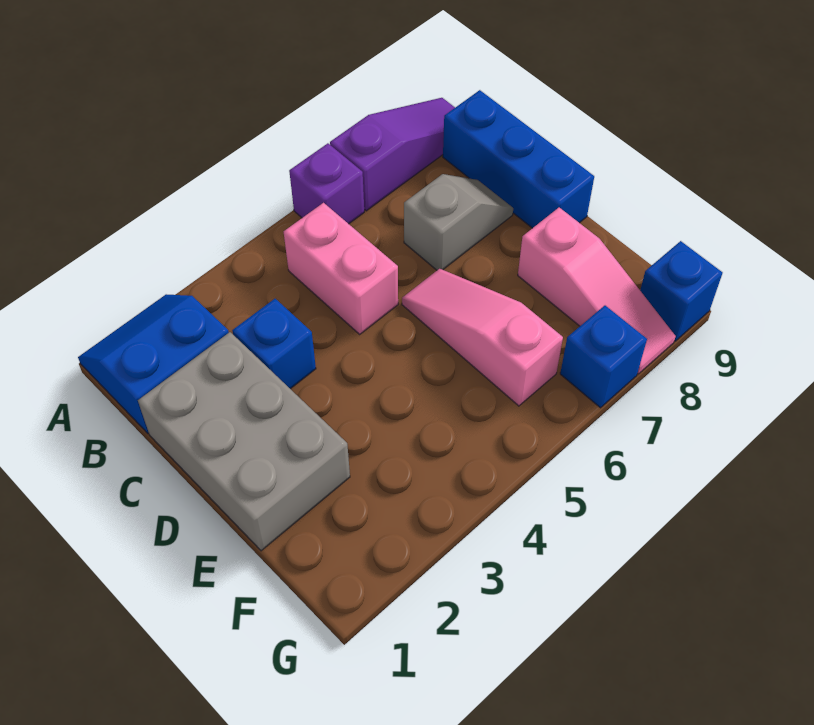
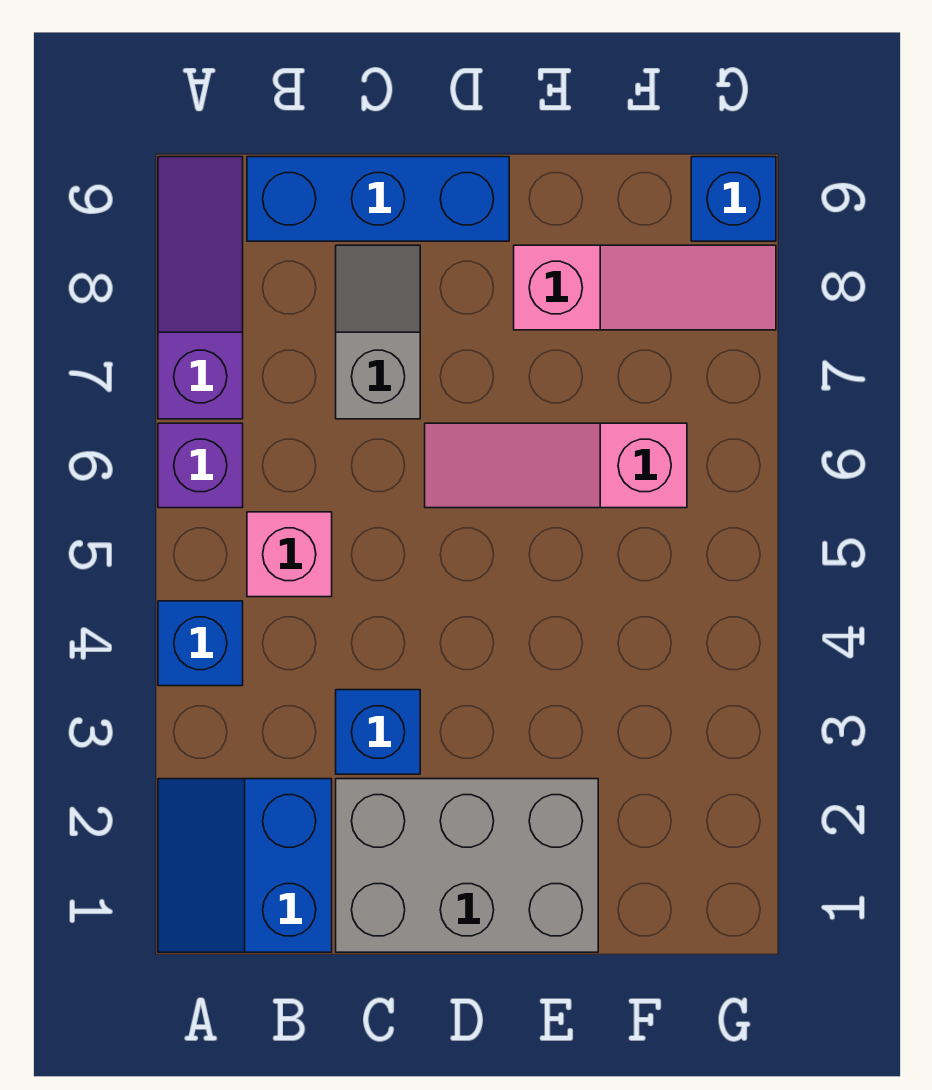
pink 1x2 brick [284,203,398,334] -> pink 1x1 brick [247,512,332,597]
blue 1x1 brick [560,306,647,408] -> blue 1x1 brick moved to [158,601,243,686]

